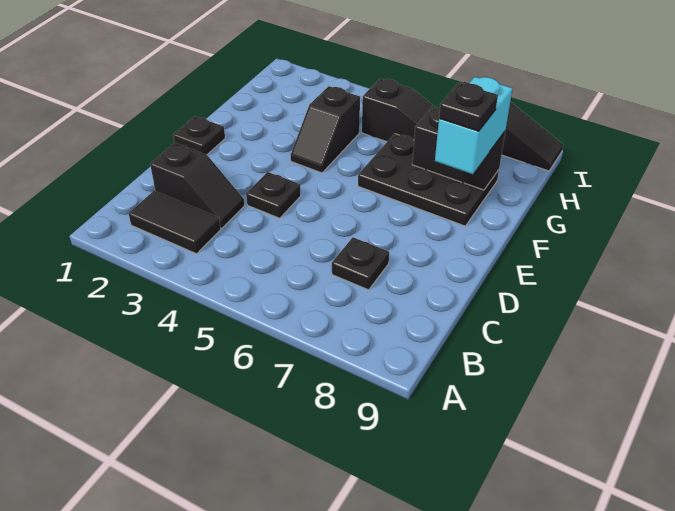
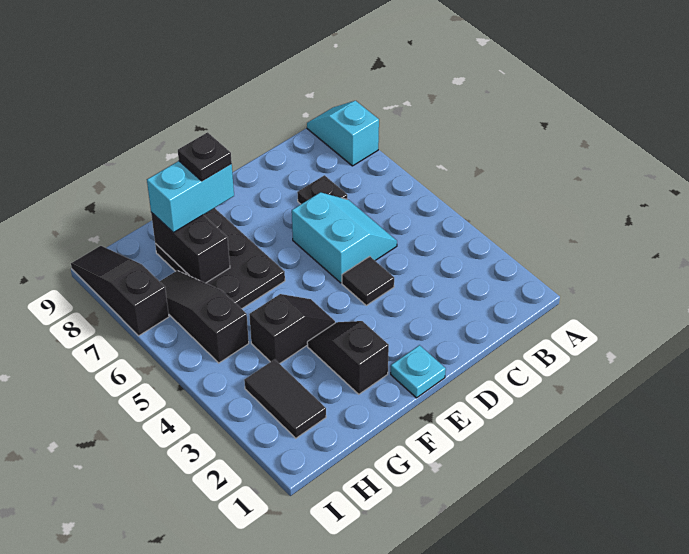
none -> cyan 1x2 slope [307,101,379,166]
black 1x2 tile [129,191,221,254] -> black 1x2 tile moved to [244,359,326,438]
black 1x2 slope [150,143,245,228] -> black 1x2 slope moved to [307,321,389,394]
none -> cyan 2x2 slope [292,192,397,283]
black 1x1 plate [246,172,301,218] -> black 1x1 tile [342,257,394,305]
black 1x1 plate [173,116,225,155] -> cyan 1x1 plate [391,345,446,398]

